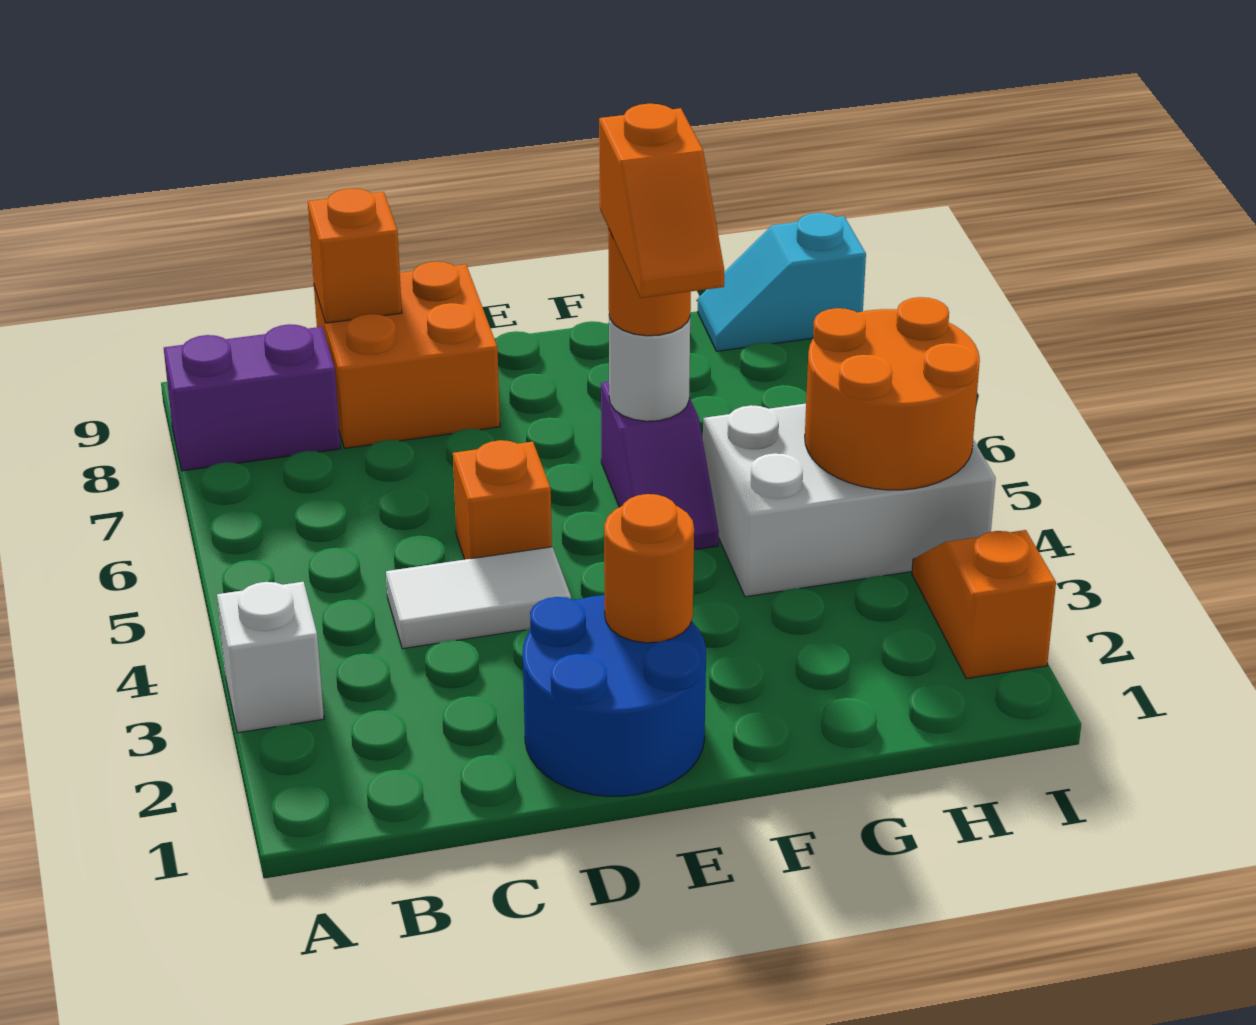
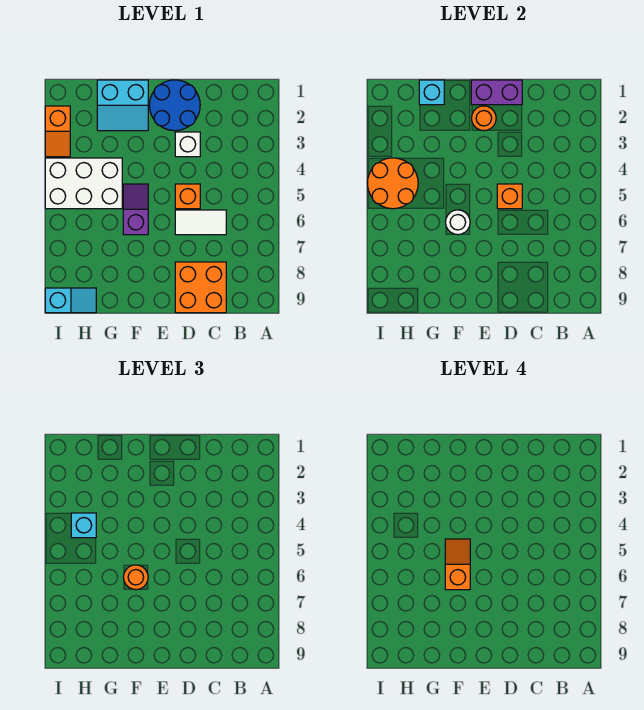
white 1x1 brick [217,582,324,733] -> white 1x1 brick moved to [175,132,200,157]
purple 1x2 brick [164,324,340,471] -> purple 1x2 brick moved to [471,80,522,105]
white 1x2 tile [386,547,571,649] -> white 1x2 tile moved to [175,210,226,235]
orange 1x1 brick [308,188,402,323] -> orange 1x1 brick moved to [497,184,522,209]
none -> cyan 2x2 slope [97,80,148,131]
none -> cyan 1x1 brick [419,80,444,105]
none -> cyan 1x1 brick [71,513,96,538]

